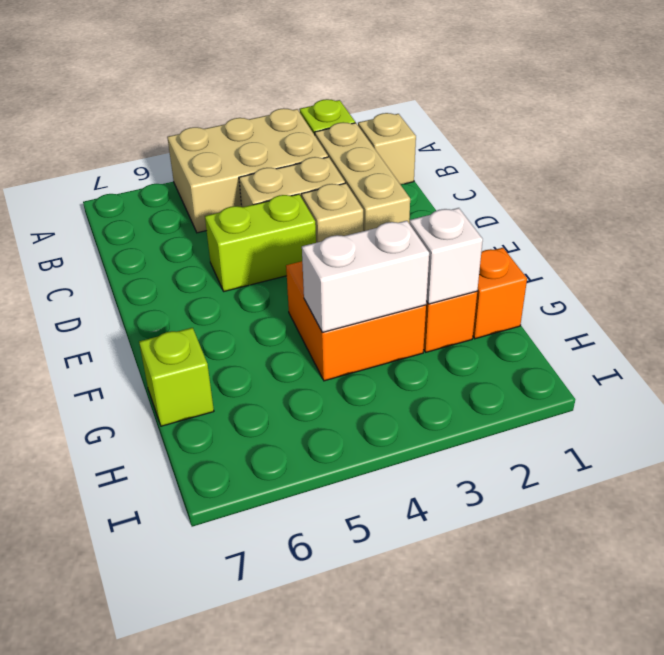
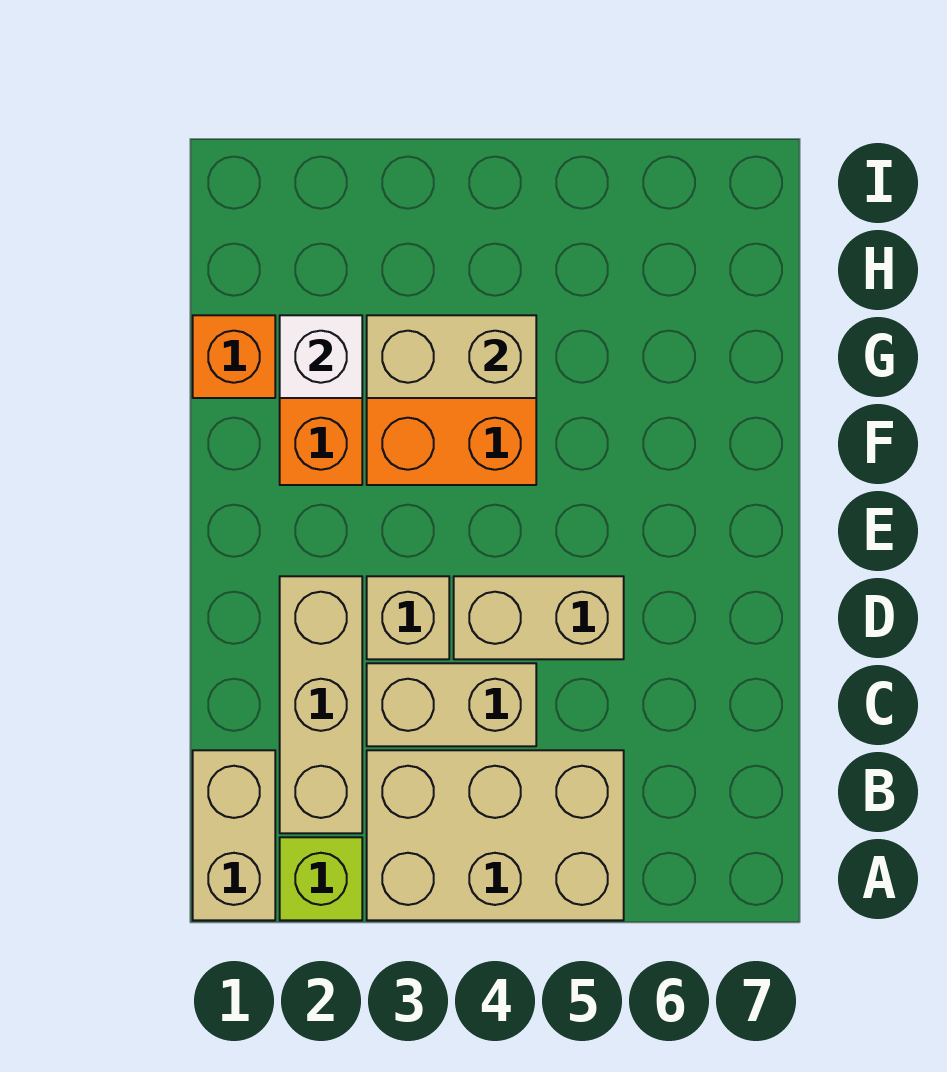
tan 1x1 brick [358,113,416,184] -> tan 1x2 brick [193,750,275,920]
lime 1x2 brick [205,194,316,291] -> tan 1x2 brick [454,576,624,659]
white 1x2 brick [302,221,429,332] -> tan 1x2 brick [367,315,536,398]
lime 1x1 brick [139,328,214,426] -> none

